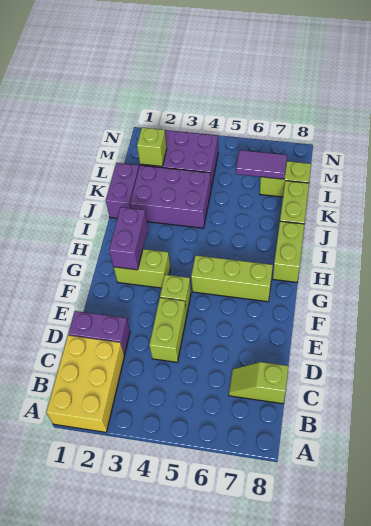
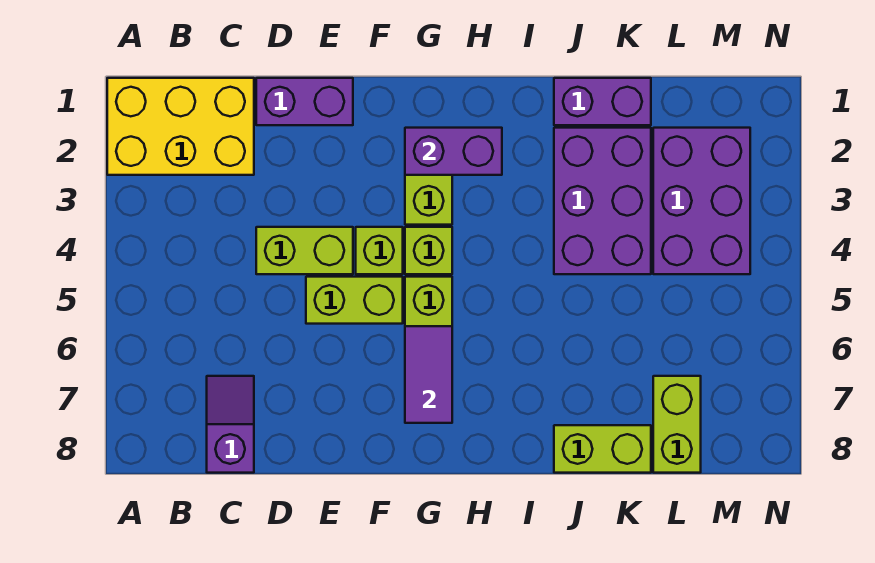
lime 1x2 slope [229,362,288,404] -> purple 1x2 slope [207,376,254,473]
purple 1x2 brick [68,311,130,355] -> purple 1x2 brick turned to [256,78,353,125]
lime 1x2 brick [273,221,304,282] -> lime 1x2 brick moved to [306,277,403,324]
lime 1x1 brick [137,128,167,167] -> lime 1x1 brick moved to [405,227,452,274]
purple 1x2 tile [236,150,287,179] -> purple 1x2 tile moved to [405,326,452,423]

